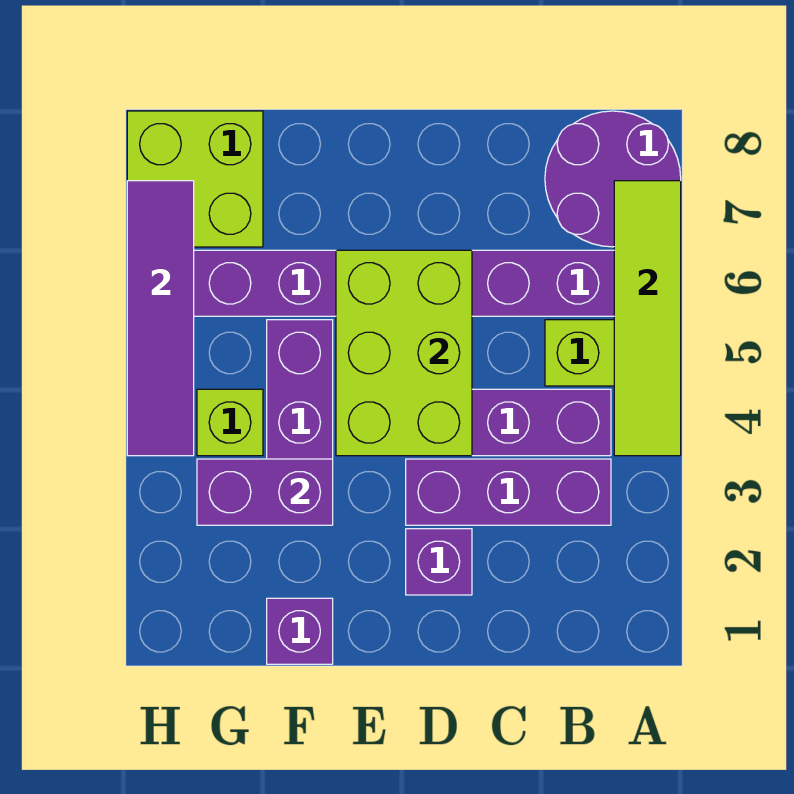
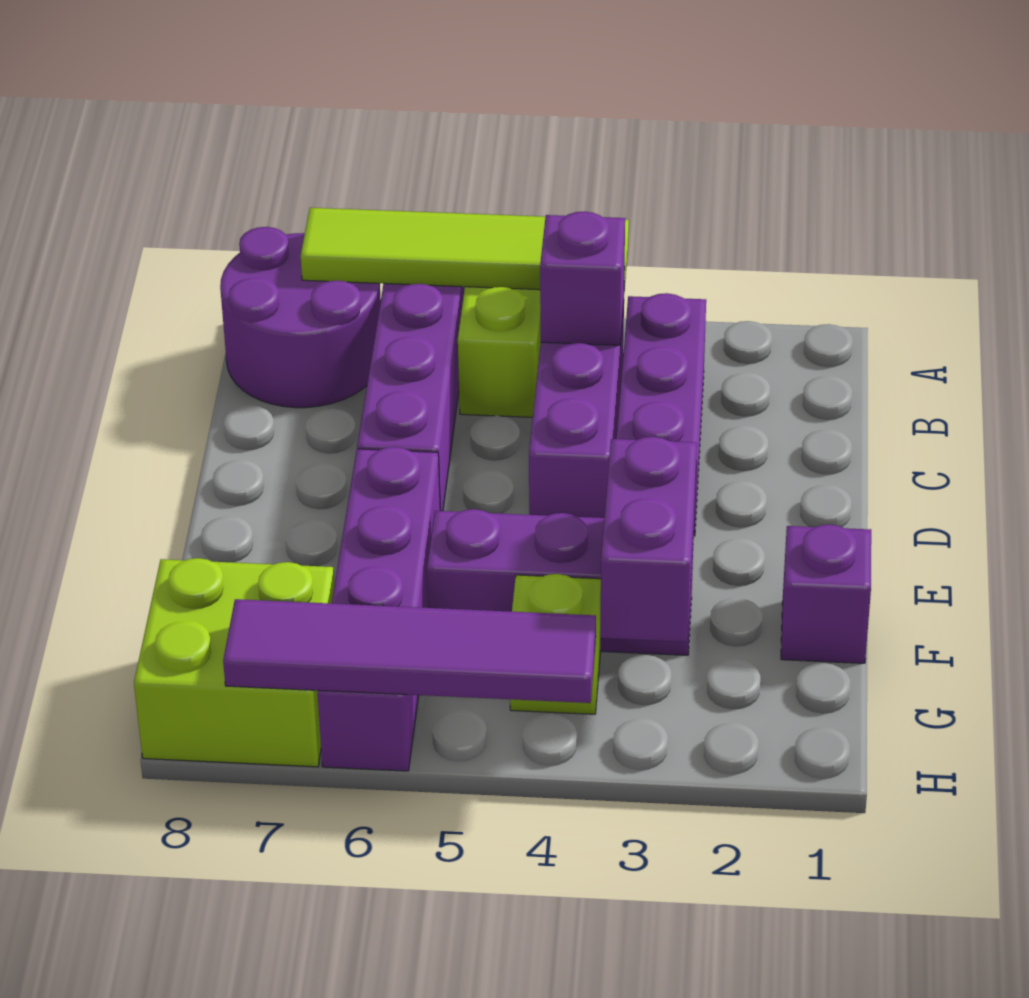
purple 1x1 brick [406,529,472,595] -> purple 1x1 brick moved to [540,211,625,345]
lime 2x3 brick [336,250,472,456] -> none

